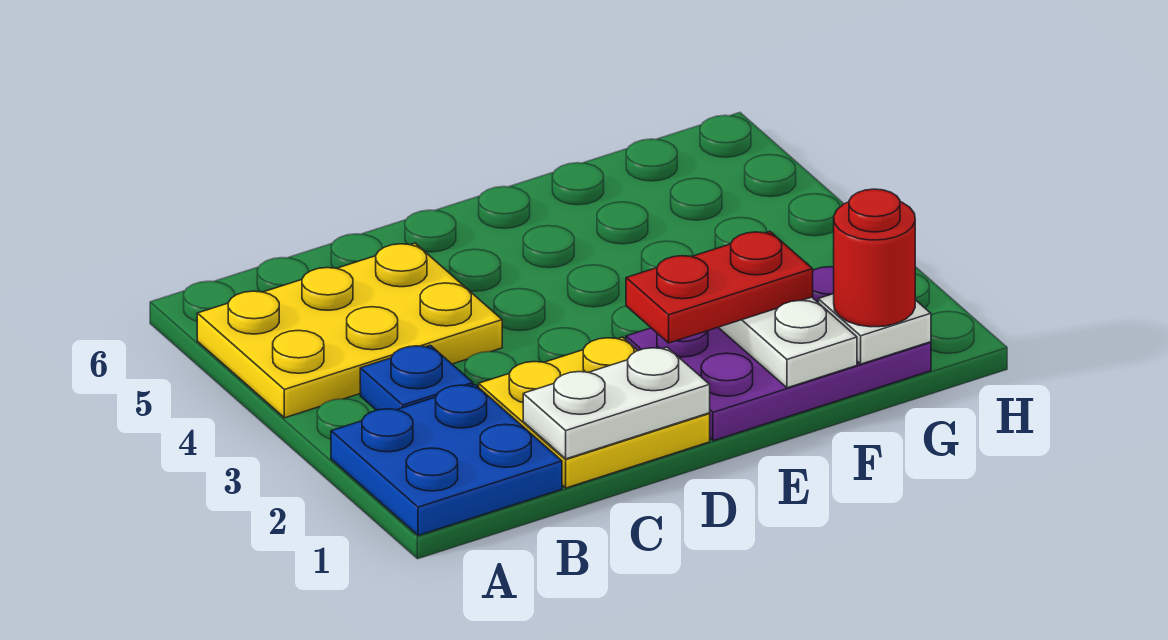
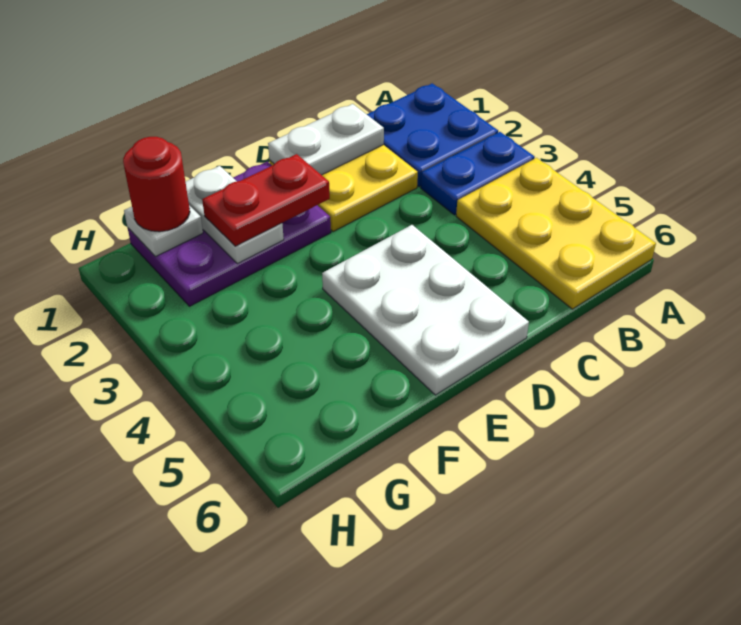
yellow 2x3 plate [197,243,502,418] -> yellow 2x3 plate turned to [456,158,656,309]
blue 1x1 plate [360,345,473,410] -> blue 1x2 plate [421,132,535,215]
none -> white 2x3 plate [322,225,529,395]

